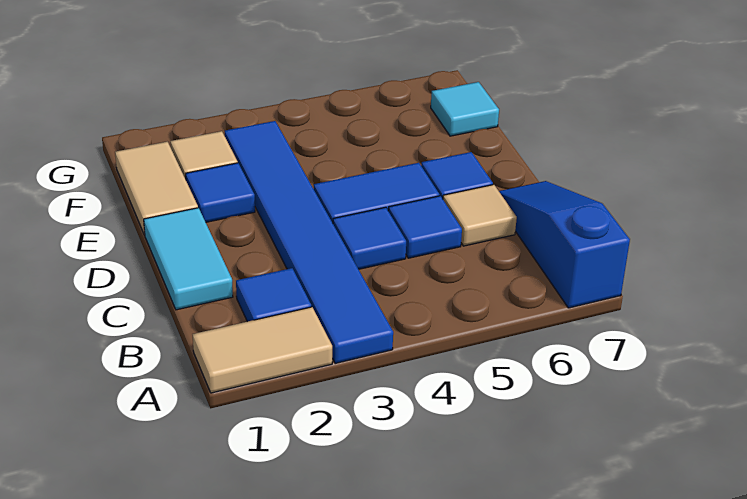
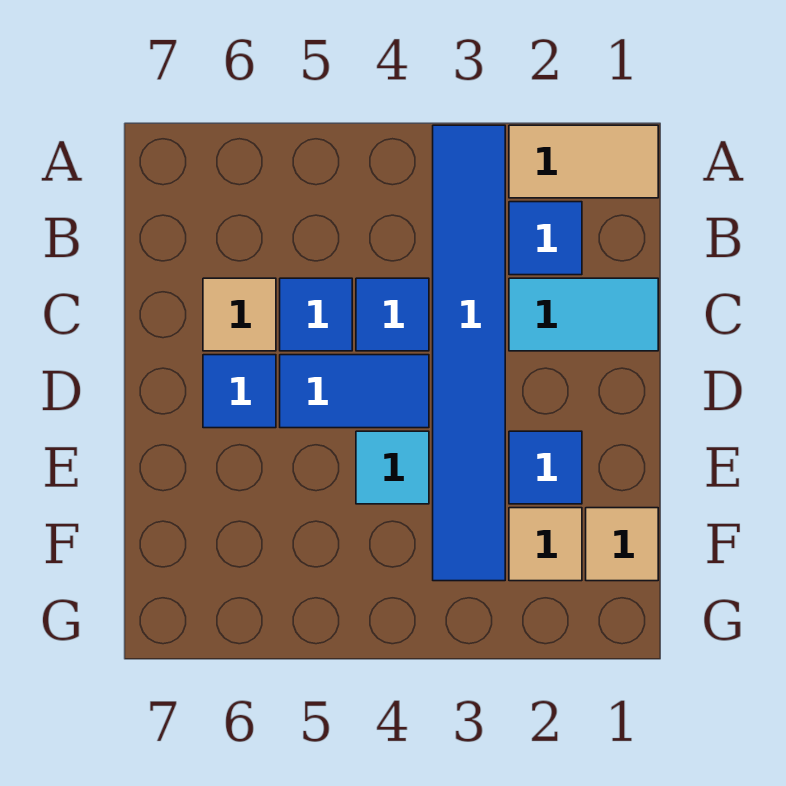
blue 1x3 slope [499,181,630,308] -> none
cyan 1x2 tile [144,208,233,310] -> cyan 1x2 tile turned to [509,278,658,351]
tan 1x2 tile [115,142,198,235] -> tan 1x1 tile [586,508,658,581]
cyan 1x1 tile [431,82,499,136] -> cyan 1x1 tile moved to [356,431,429,504]

